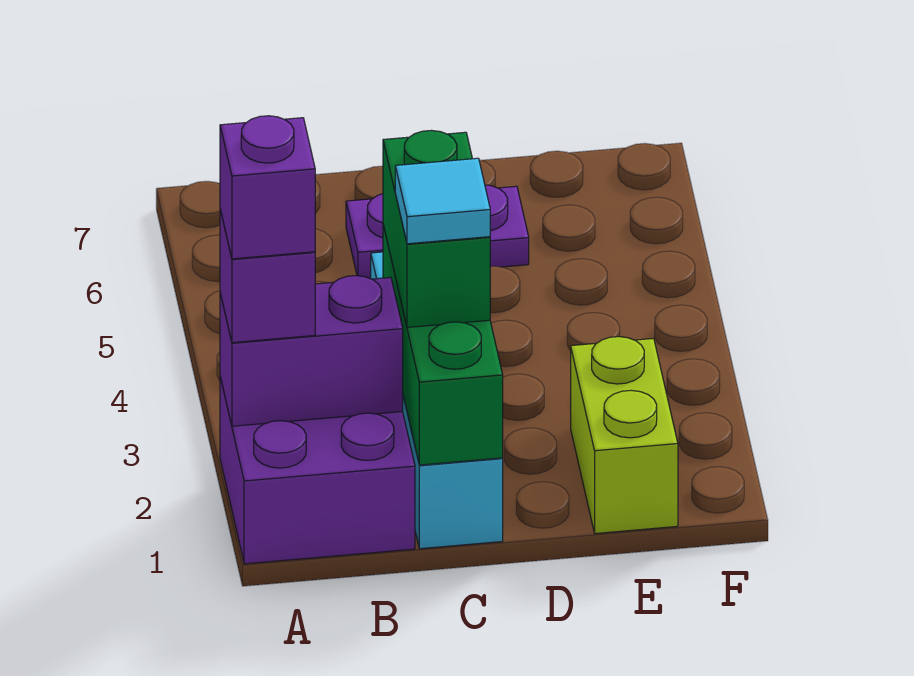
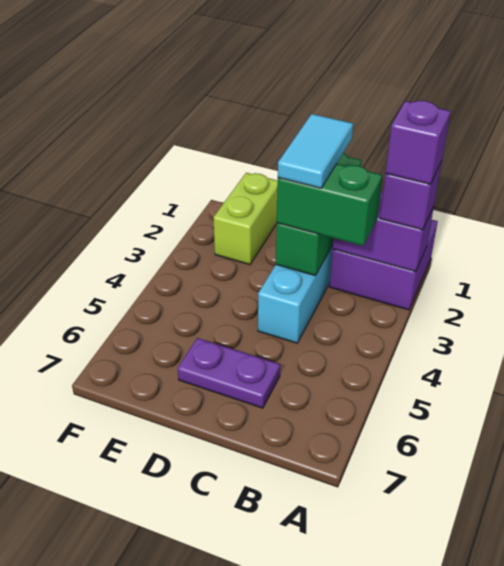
green 1x2 brick [383,130,490,327] -> green 1x2 brick turned to [277,164,382,246]
cyan 1x1 tile [395,158,490,244] -> cyan 1x2 tile [278,114,353,188]

